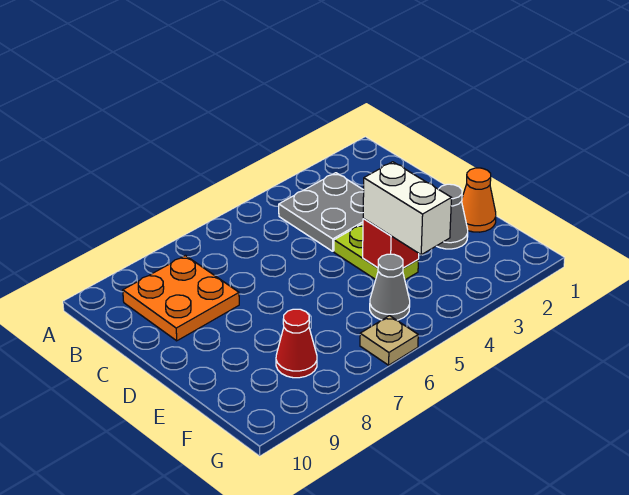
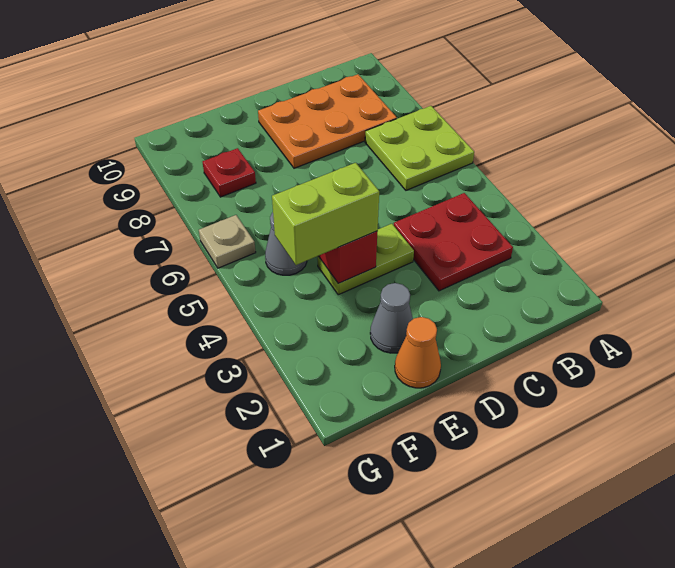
none -> lime 2x2 plate [365,106,474,190]
grey 2x2 plate [279,173,364,251] -> red 2x2 plate [394,193,513,291]
orange 2x2 plate [123,256,239,341] -> orange 2x3 plate [258,74,397,168]
white 1x2 brick [363,162,452,255] -> lime 1x2 brick [272,163,379,265]
red 1x1 cone [276,309,317,378] -> red 1x1 plate [203,148,256,197]

